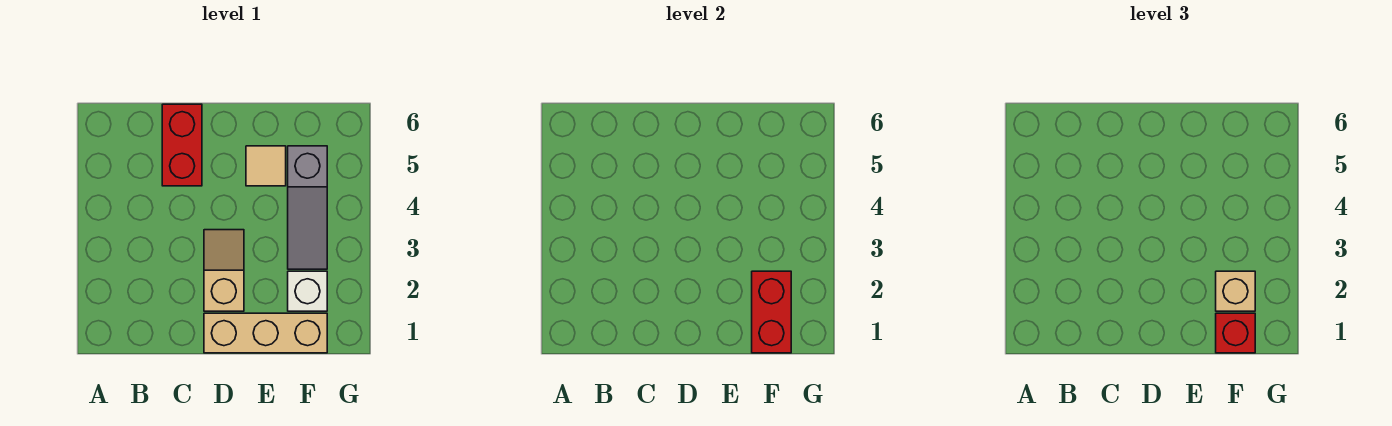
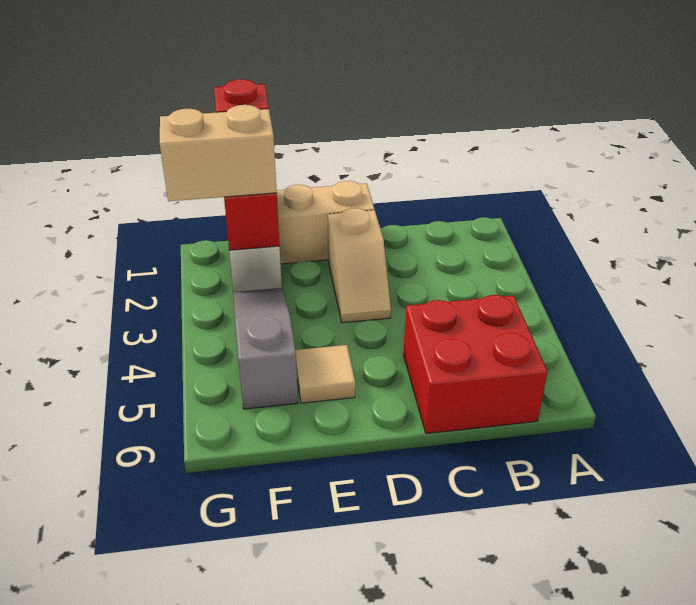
red 1x2 brick [162,104,202,186] -> red 2x2 brick [403,295,548,434]
tan 1x1 brick [1216,271,1255,311] -> tan 1x2 brick [160,105,277,201]

